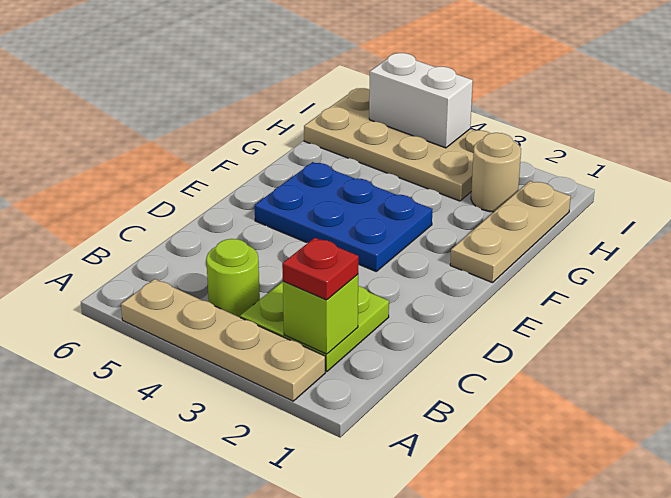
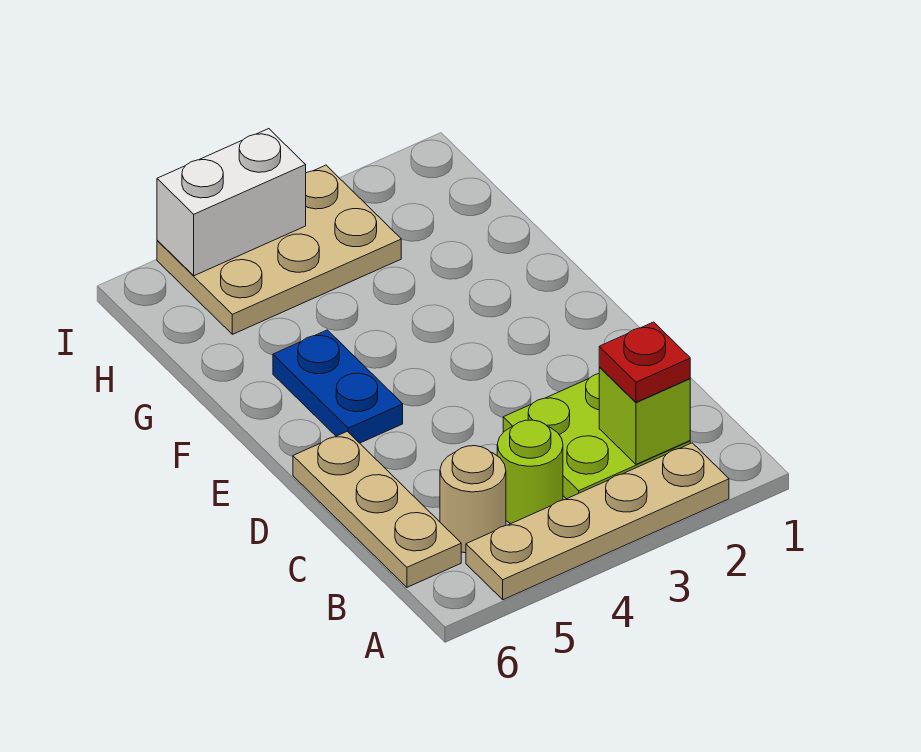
blue 2x3 plate [255,162,432,271] -> blue 1x2 plate [273,330,403,443]
tan 1x3 plate [450,181,571,283] -> tan 1x3 plate moved to [293,431,461,587]
tan 1x1 round brick [471,133,521,212] -> tan 1x1 round brick moved to [440,446,506,553]
tan 2x4 plate [304,88,490,201] -> tan 2x3 plate [157,165,401,334]

